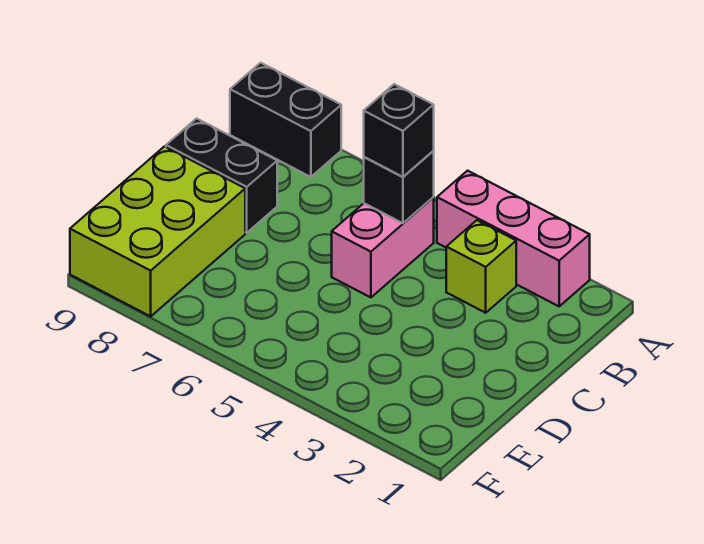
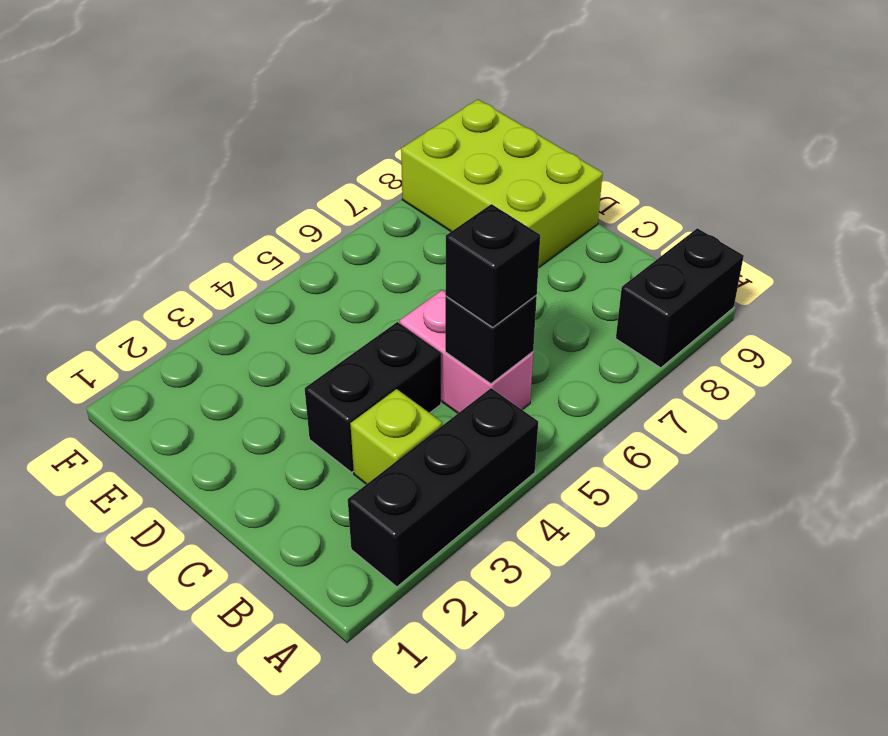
pink 1x3 brick [437,171,590,306] -> black 1x3 brick [348,388,538,587]
black 1x2 brick [166,119,277,233] -> black 1x2 brick moved to [305,322,441,472]

